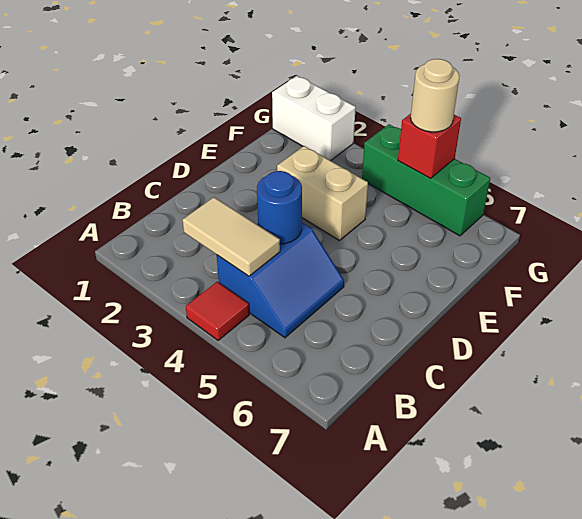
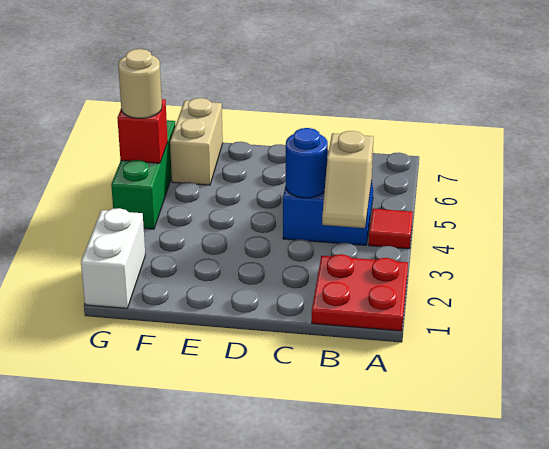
none -> red 2x2 plate [312,254,408,331]
tan 1x2 tile [183,197,280,276] -> tan 1x2 slope [322,131,374,228]
tan 1x2 brick [277,146,368,241] -> tan 1x2 brick moved to [170,98,223,185]

